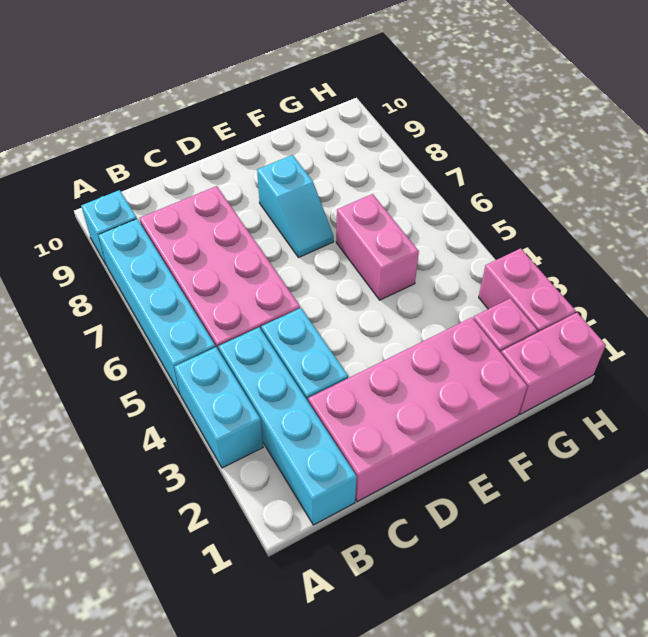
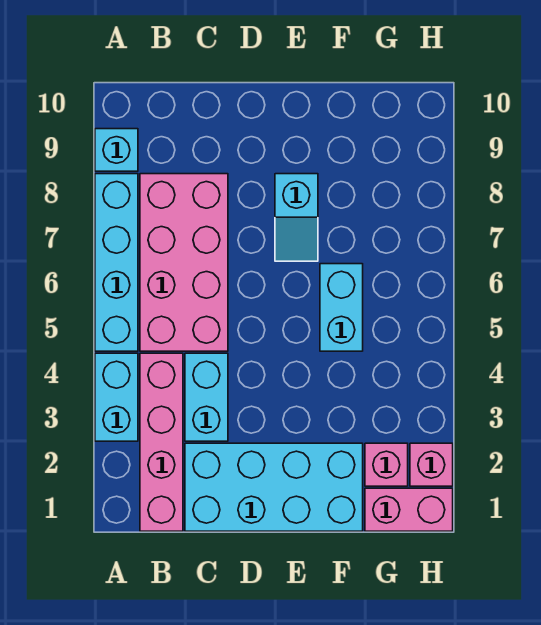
cyan 1x4 brick [218,327,357,525] -> pink 1x4 brick [140,353,183,531]
pink 2x4 brick [308,317,527,502] -> cyan 2x4 brick [185,443,363,531]
pink 1x2 brick [336,194,419,300] -> cyan 1x2 brick [320,264,363,351]
pink 1x2 brick [479,248,576,333] -> pink 1x1 brick [410,443,453,486]

